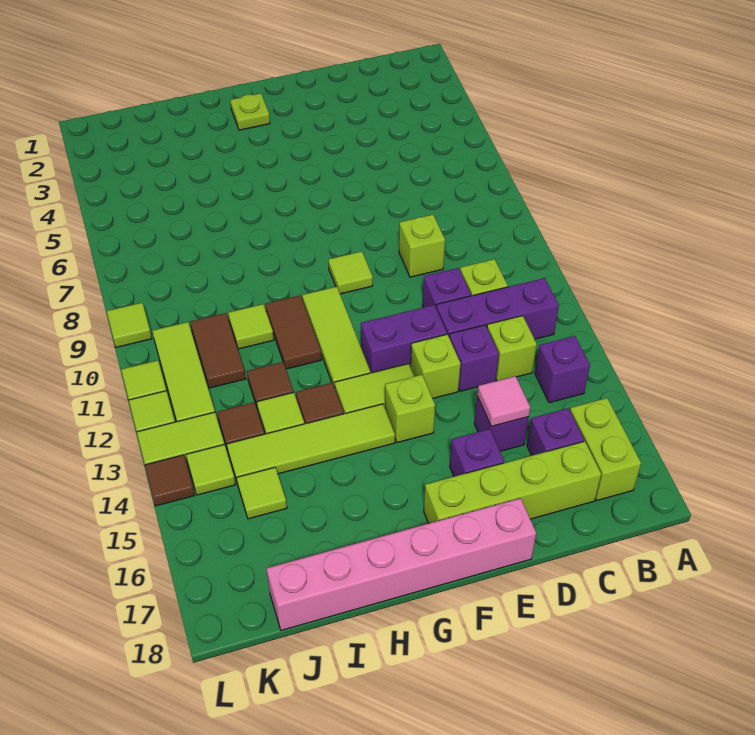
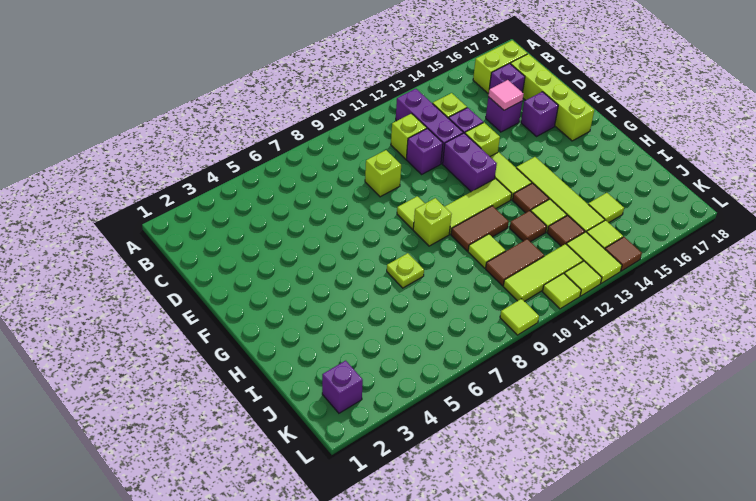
purple 1x1 brick [535,336,590,403] -> purple 1x1 brick moved to [322,361,363,413]
pink 1x6 brick [266,498,536,630] -> none
lime 1x1 brick [385,375,435,443] -> lime 1x1 brick moved to [413,198,452,246]
lime 1x1 plate [230,93,270,130] -> lime 1x1 plate moved to [387,253,424,288]

